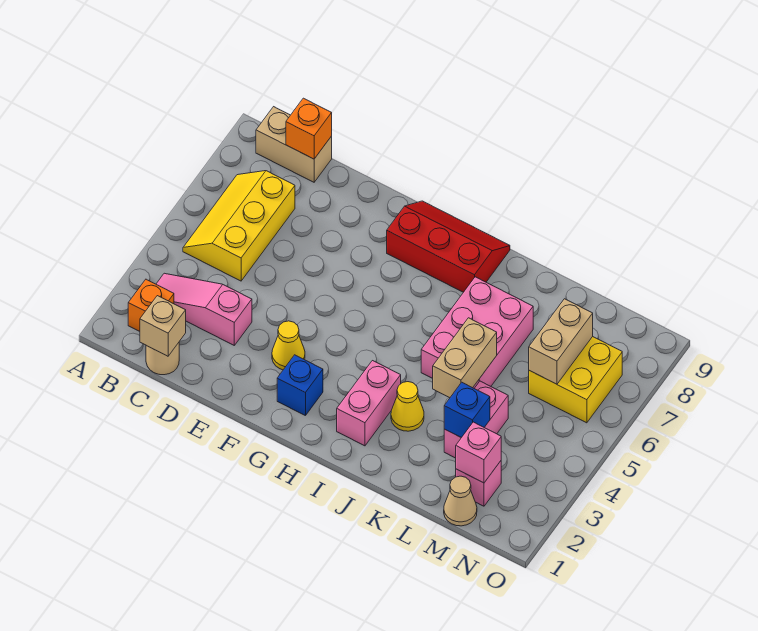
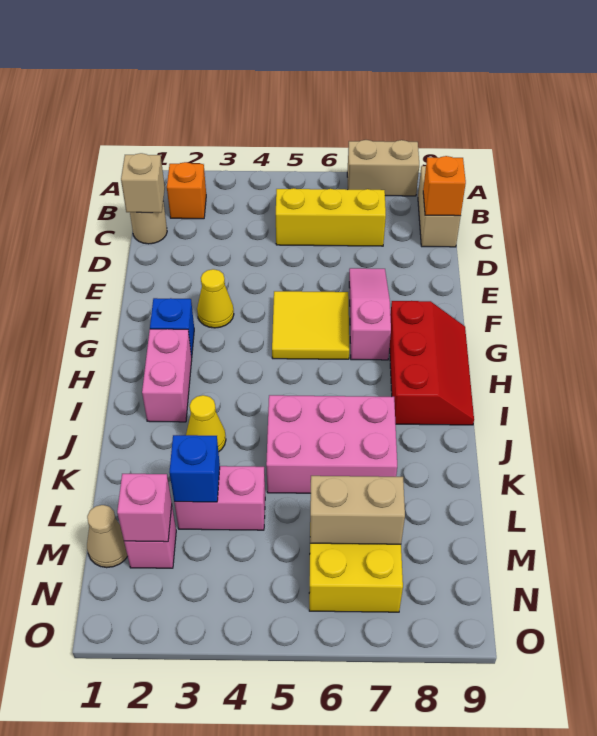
pink 1x3 slope [156,273,252,345] -> pink 1x3 slope moved to [349,268,391,360]
none -> yellow 2x2 tile [272,291,349,359]
pink 1x2 brick [337,361,401,446] -> pink 1x2 brick turned to [142,329,192,422]
tan 1x2 brick [433,318,497,398] -> tan 1x2 brick moved to [347,140,419,196]

